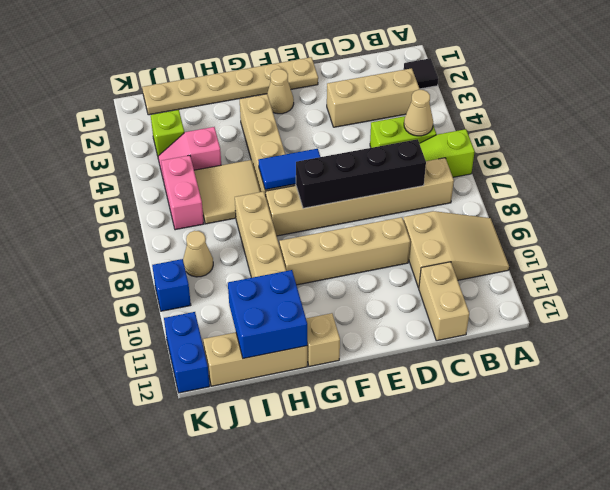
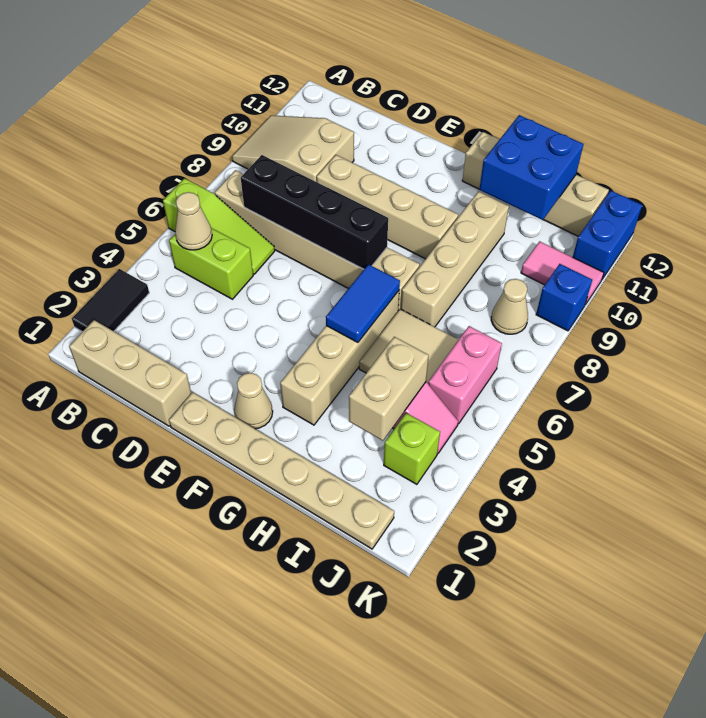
black 1x1 tile [404,58,438,89] -> black 1x2 tile [72,269,149,332]
tan 1x3 brick [327,68,420,127] -> tan 1x3 brick moved to [69,320,191,426]
tan 1x2 brick [419,262,469,341] -> tan 1x2 brick moved to [349,337,429,441]
blue 1x2 tile [258,149,320,190] -> blue 1x2 tile turned to [326,264,400,342]
none -> pink 1x2 tile [521,241,604,305]

